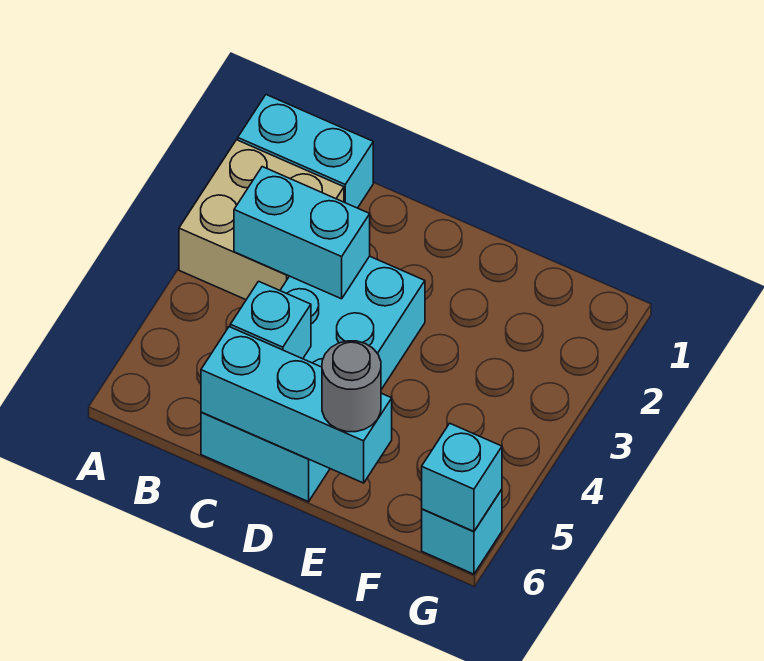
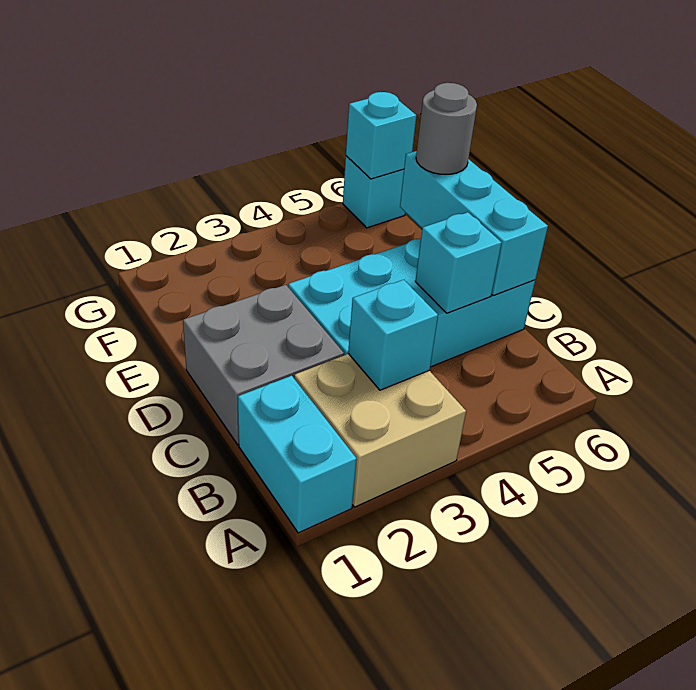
cyan 1x2 brick [234,167,370,299] -> cyan 1x1 brick [348,280,438,390]
none -> grey 2x2 brick [183,285,344,445]

